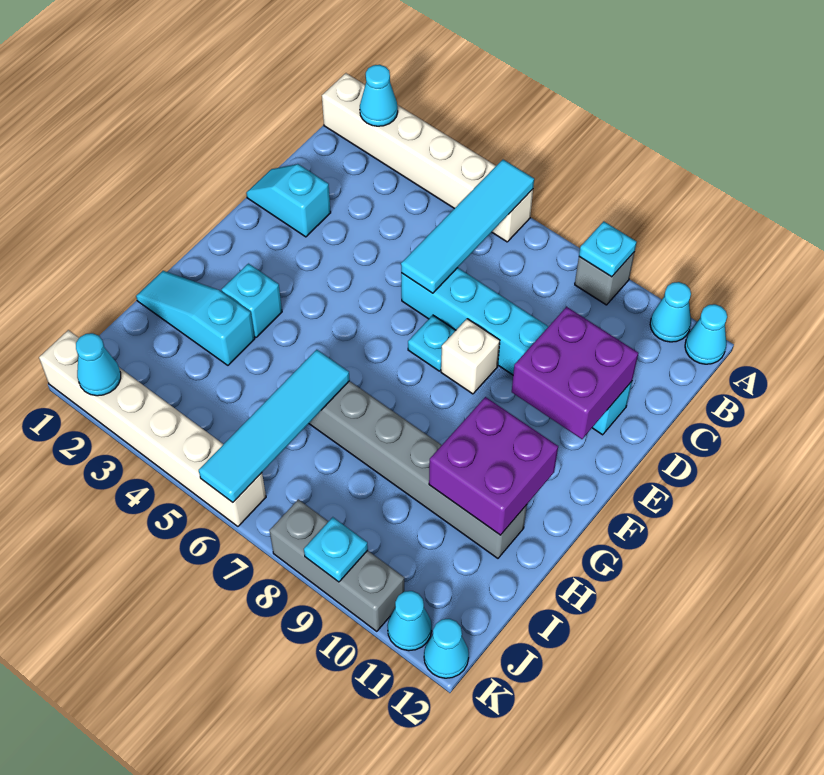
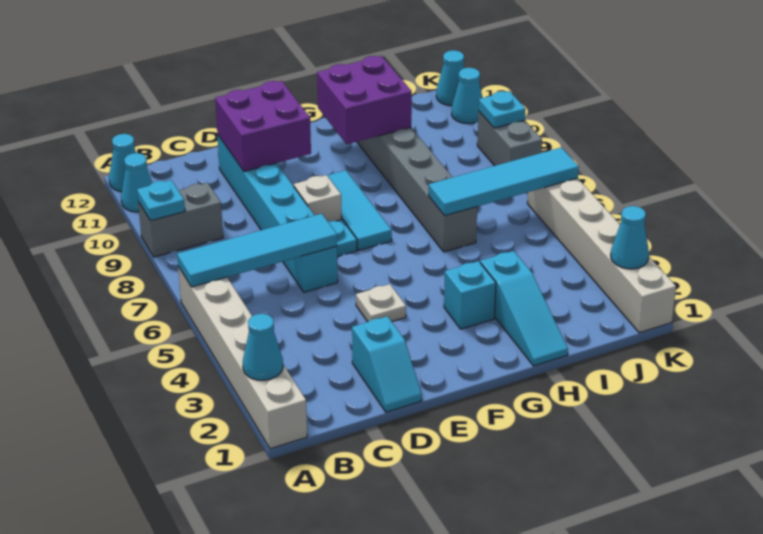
grey 1x1 brick [575,252,635,305] -> grey 1x2 brick [138,183,223,257]
none -> white 1x1 plate [356,284,406,322]
none -> cyan 1x3 tile [327,170,392,250]
grey 1x3 brick [270,499,404,631] -> grey 1x2 brick [477,112,542,166]

